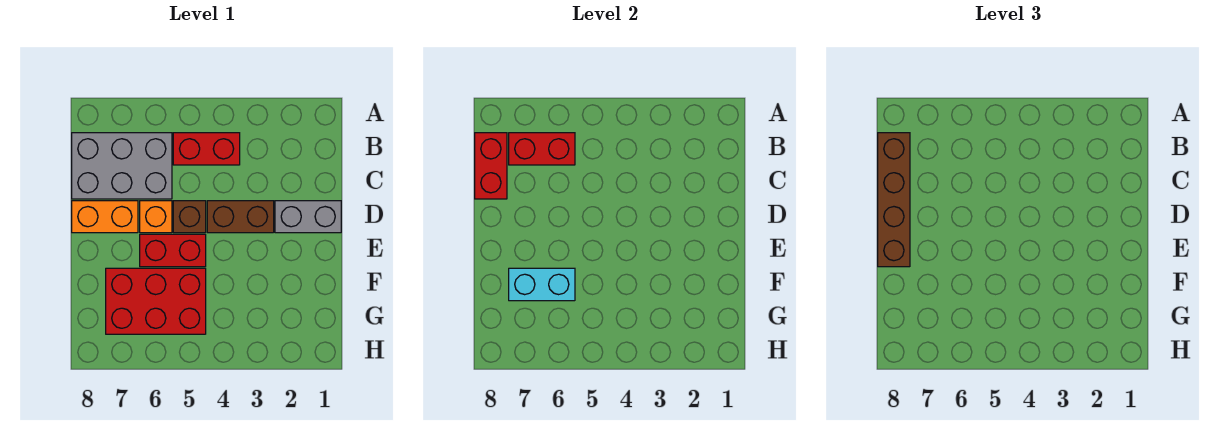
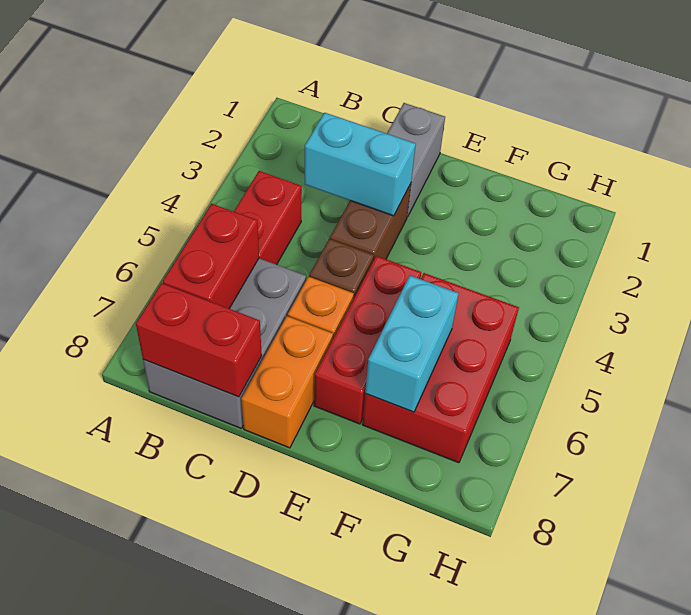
brown 1x4 brick [878,133,910,267] -> none
none -> cyan 1x2 brick [305,113,416,216]
red 1x2 brick [140,234,206,267] -> red 1x3 brick [314,256,421,424]

